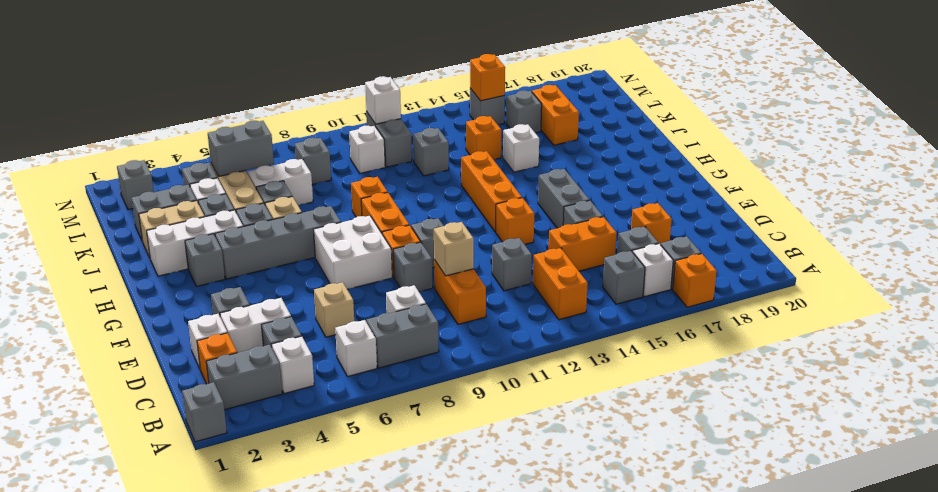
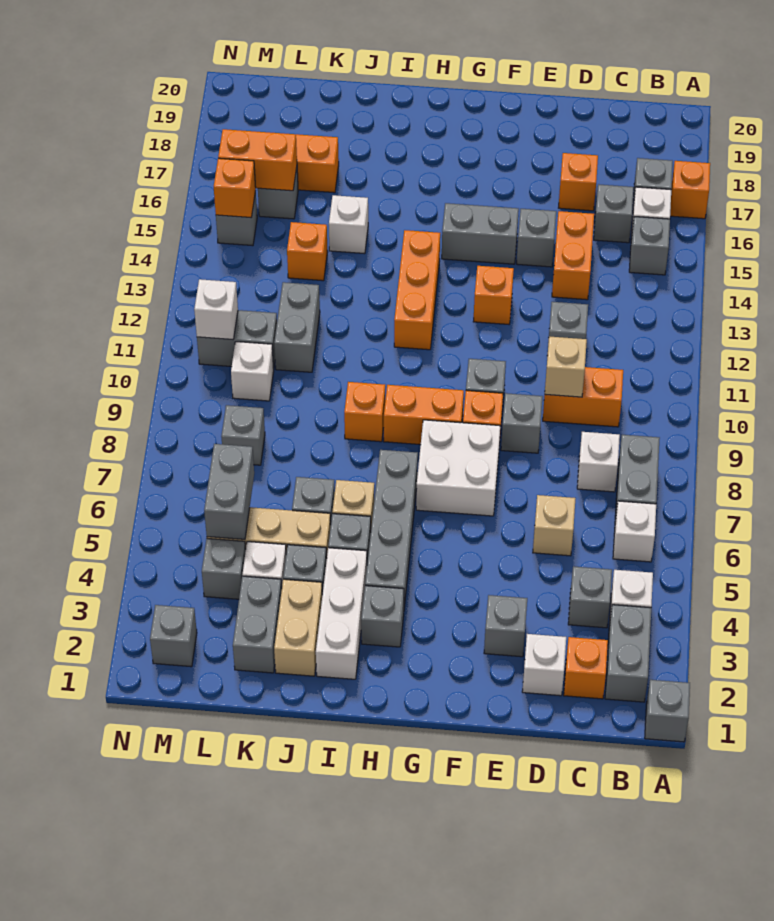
orange 1x2 brick [533,248,588,320] -> orange 1x2 brick moved to [218,129,297,191]
white 1x2 brick [220,298,291,353] -> none
orange 1x3 brick [461,151,522,232] -> orange 1x3 brick turned to [394,230,440,350]
white 1x2 brick [248,159,313,205] -> none
grey 1x1 brick [413,128,449,176] -> grey 1x2 brick [274,282,320,372]

